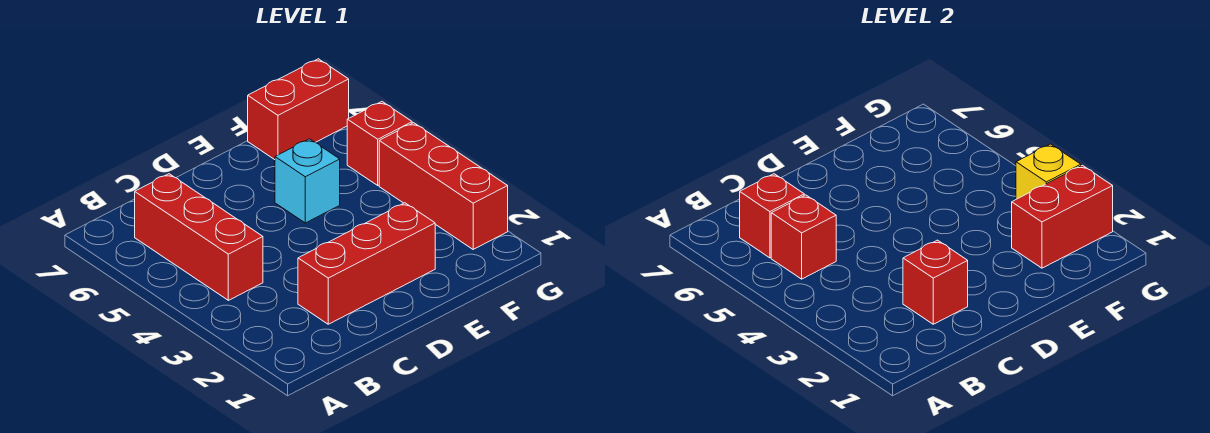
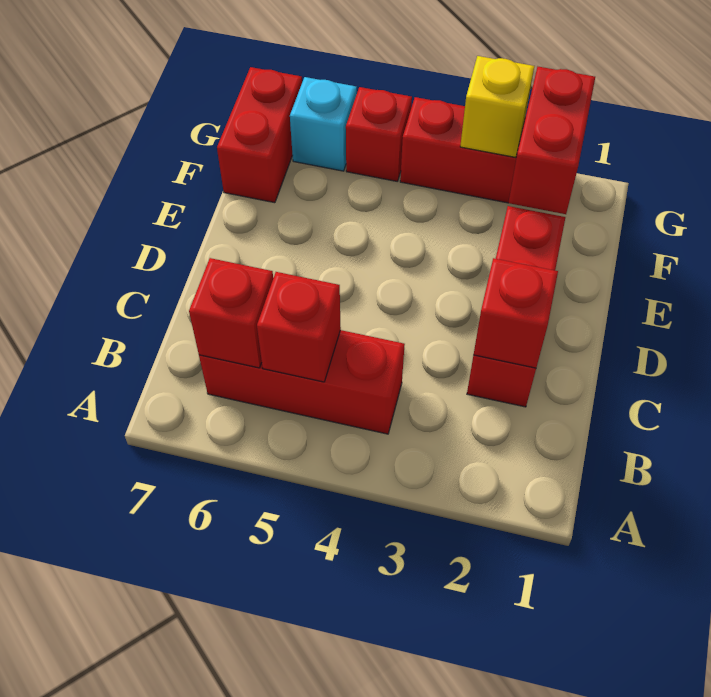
cyan 1x1 brick [275,139,340,223] -> cyan 1x1 brick moved to [290,77,357,171]

